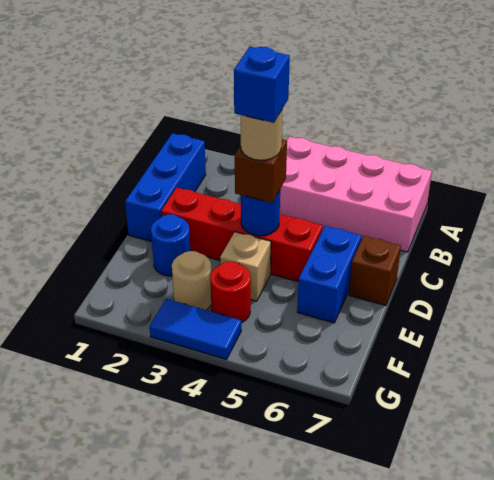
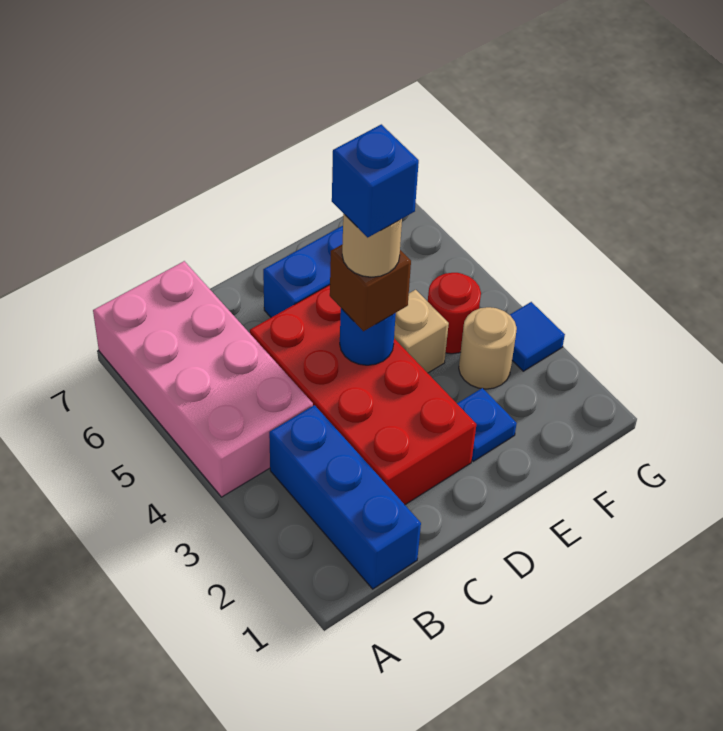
blue 1x3 brick [125,133,206,241] -> blue 1x3 brick turned to [269,405,421,589]
red 1x4 brick [161,188,323,282] -> red 2x4 brick [250,285,476,505]
brown 1x1 brick [349,236,401,305] -> none
blue 1x1 round brick [151,214,190,276] -> blue 1x1 plate [457,388,517,461]
blue 1x2 tile [150,299,241,359] -> blue 1x1 tile [510,302,565,371]

